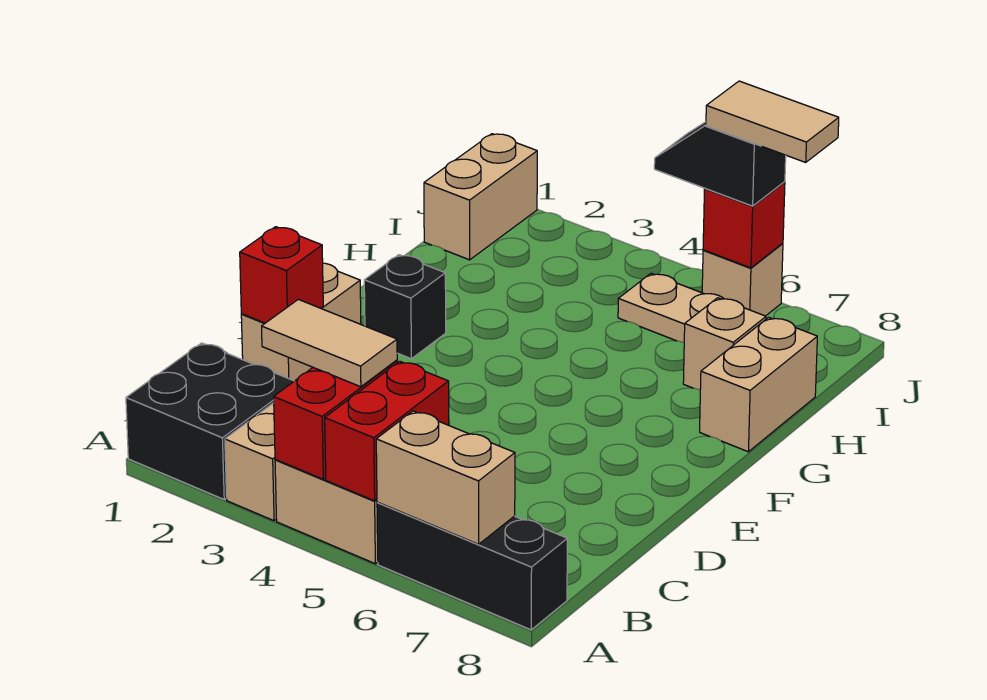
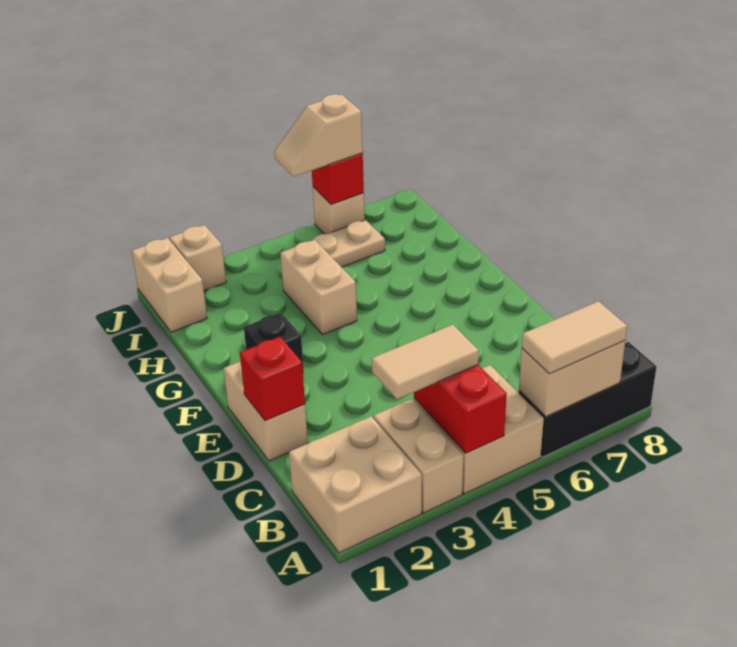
black 2x2 brick [126,343,294,499] -> tan 2x2 brick [289,416,422,553]
red 1x2 brick [325,361,449,501] -> none
tan 1x2 brick [700,317,817,452] -> tan 1x2 brick moved to [280,240,357,335]
tan 1x1 brick [683,298,766,390] -> tan 1x1 brick moved to [170,225,226,291]
black 1x2 slope [654,122,786,206] -> tan 1x2 slope [274,94,363,177]
tan 1x2 tile [706,81,839,162] -> tan 1x2 tile moved to [522,301,627,374]

